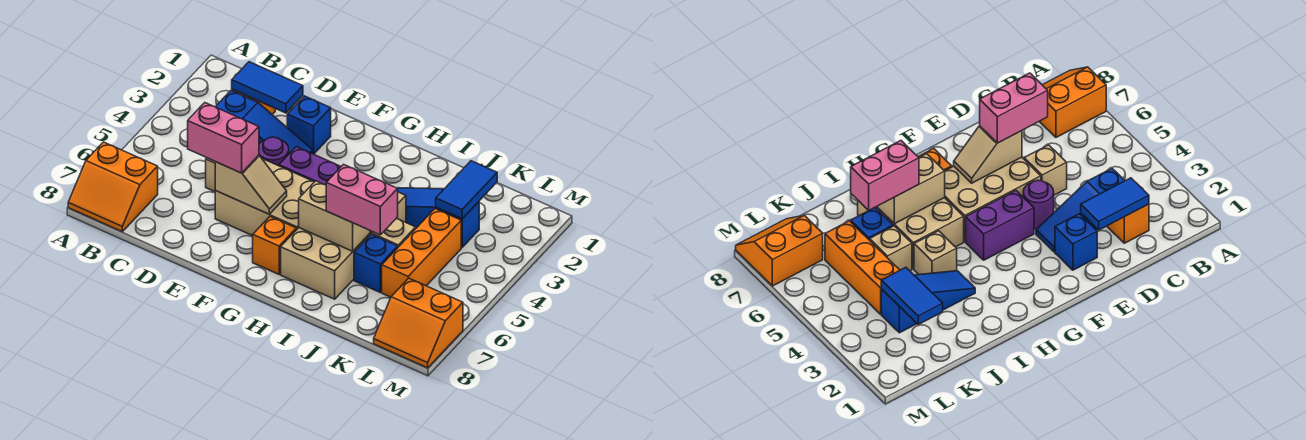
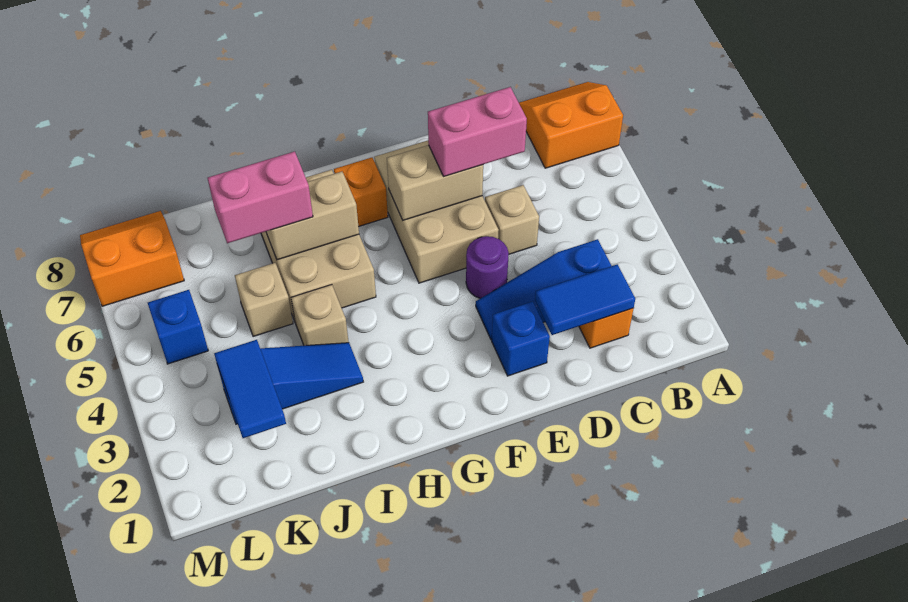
tan 2x3 brick [215,159,314,236] -> tan 2x3 brick turned to [374,141,499,283]
tan 1x2 slope [215,155,287,214] -> tan 1x2 brick [387,145,483,220]
purple 1x2 brick [279,147,341,185] -> none
blue 1x1 brick [354,234,398,292] -> blue 1x1 brick moved to [148,290,208,364]
orange 1x3 brick [382,209,461,297] -> none

